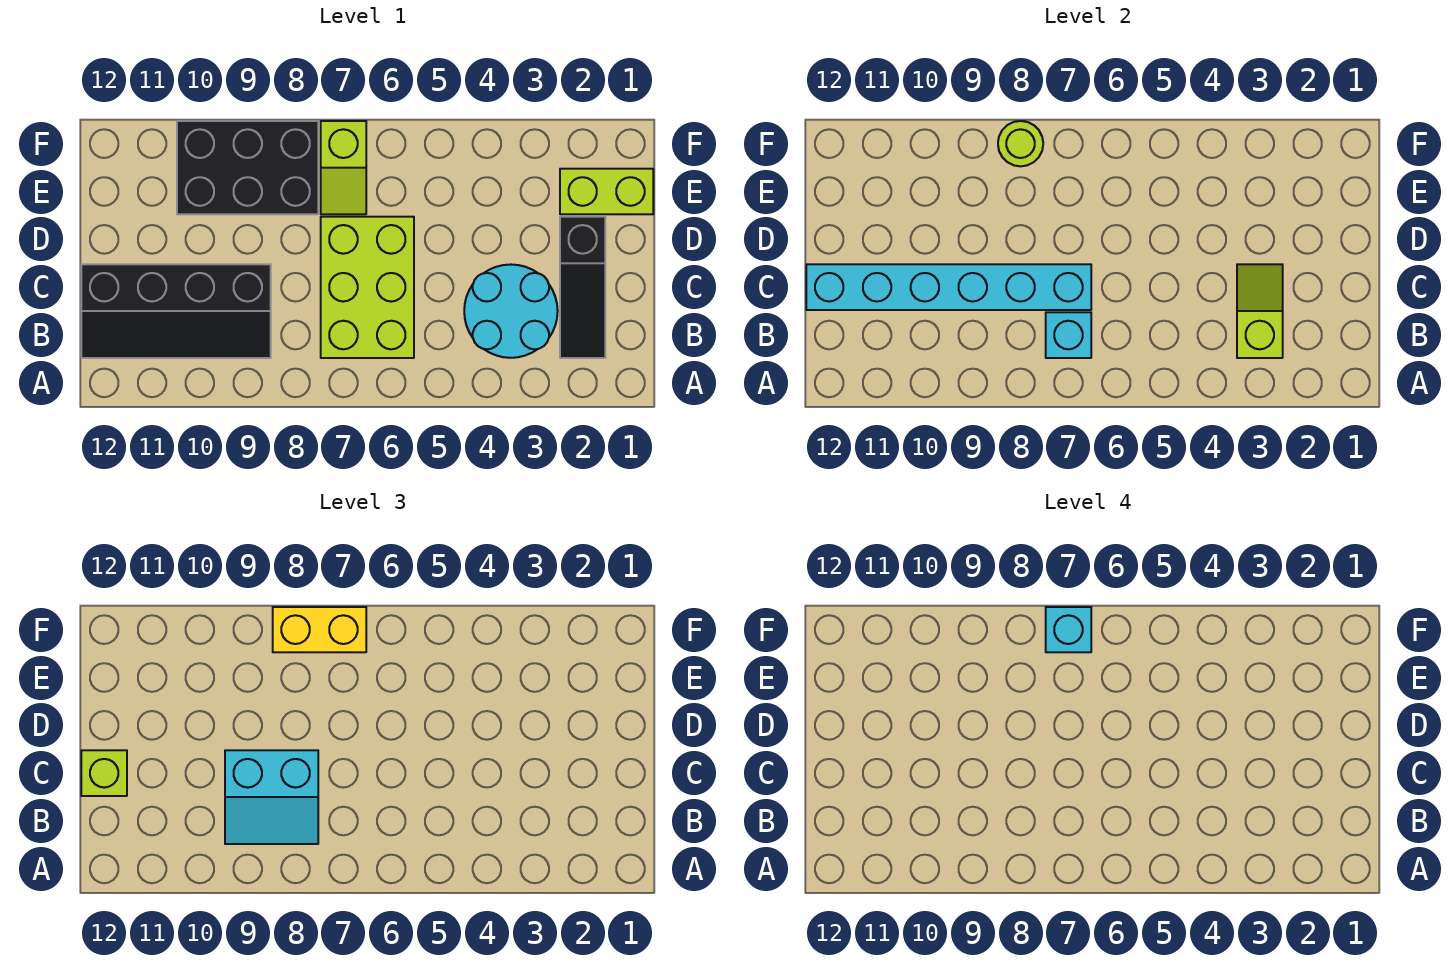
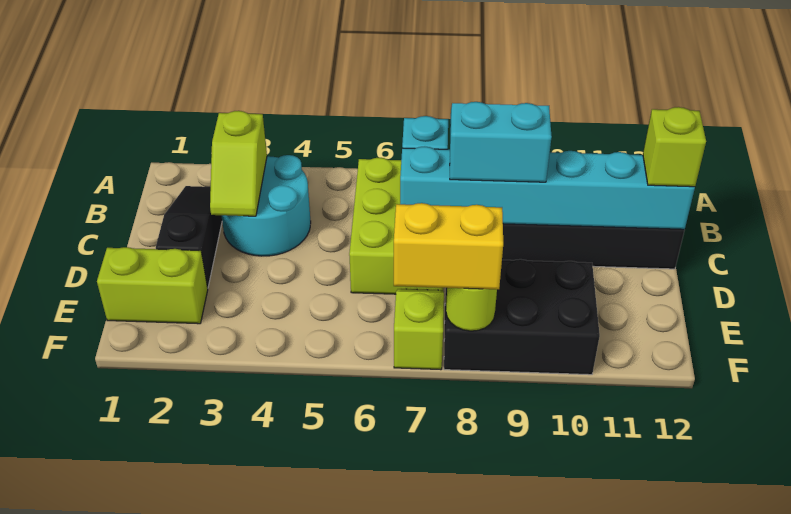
cyan 1x1 brick [1046,607,1091,652] -> none

